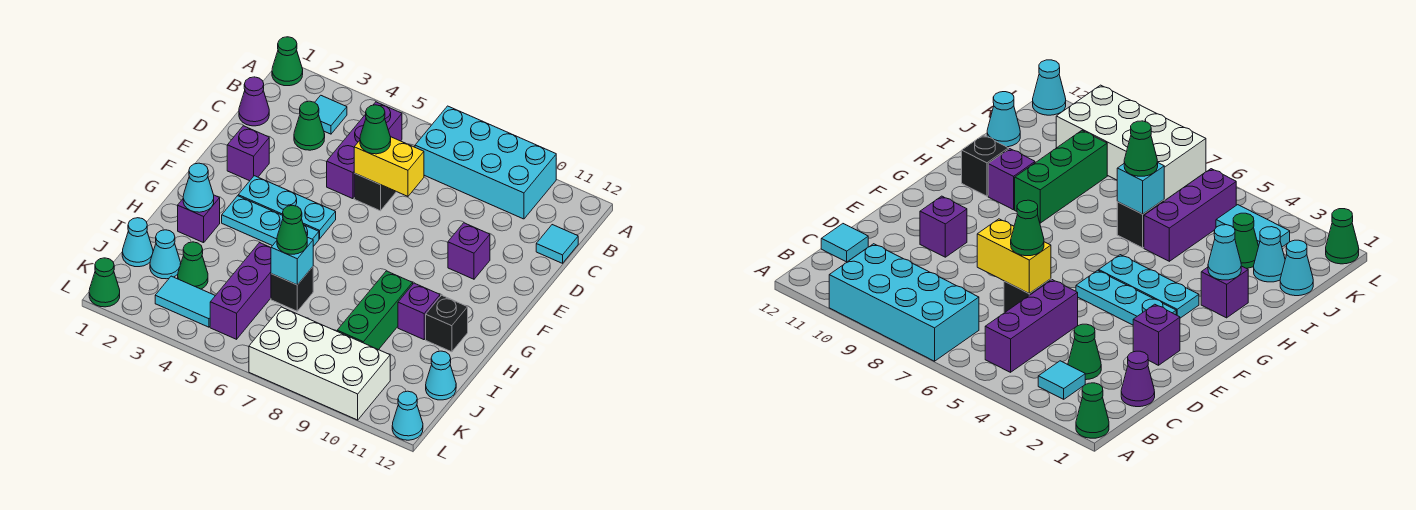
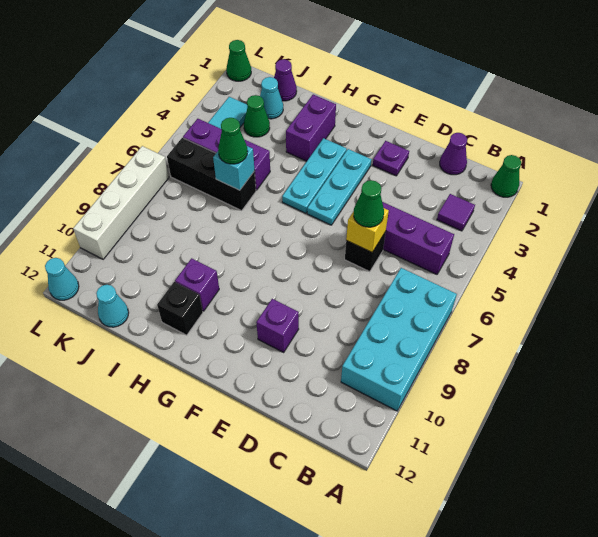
cyan 1x1 tile [315,95,347,134] -> purple 1x1 tile [437,194,475,231]
green 1x1 cone [294,101,325,150] -> none
cyan 1x1 tile [536,225,578,263] -> none
yellow 1x2 brick [354,137,424,196] -> yellow 1x1 brick [346,208,389,252]
purple 1x1 brick [227,126,269,181] -> purple 1x1 plate [373,141,409,176]
purple 1x1 brick [178,195,220,243] -> purple 1x2 brick [286,95,336,161]
cyan 1x1 cone [183,163,214,212] -> none
green 1x3 brick [337,271,413,350] -> none
black 1x1 brick [271,267,313,311] -> black 1x3 brick [167,138,256,211]
cyan 1x1 cone [122,218,153,267] -> purple 1x1 cone [274,59,297,101]
white 2x4 brick [249,307,390,420] -> white 1x4 brick [73,146,169,259]

